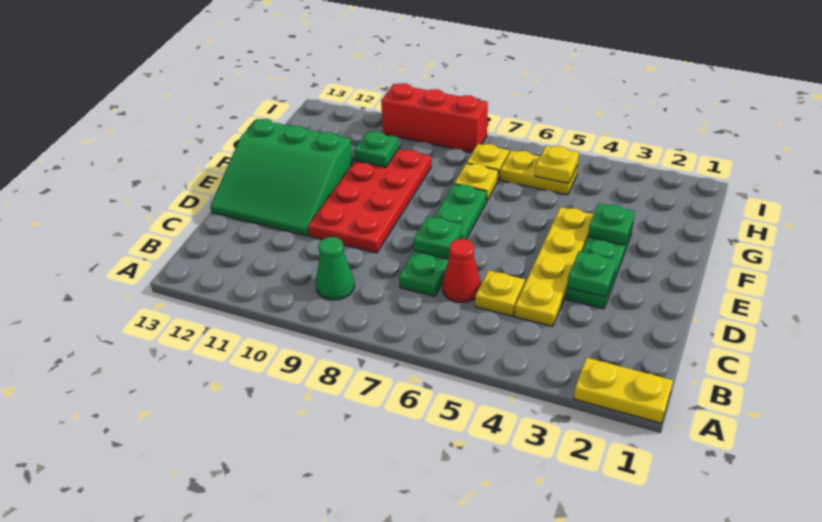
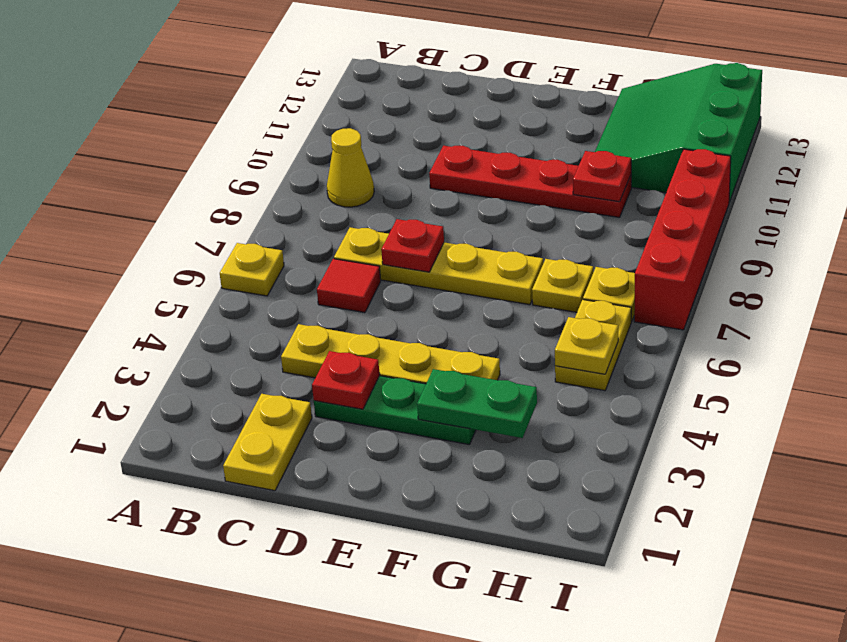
yellow 1x2 plate [574,358,673,423] -> yellow 1x2 plate moved to [223,394,312,491]
green 1x1 cone [316,237,354,300] -> yellow 1x1 cone [327,128,374,207]
yellow 1x1 plate [475,270,525,316] -> yellow 1x1 plate moved to [220,243,284,296]
red 1x1 cone [442,239,481,303] -> red 1x1 tile [317,259,381,313]
green 1x4 plate [399,184,487,296] -> yellow 1x4 plate [334,227,543,305]
green 1x1 plate [567,251,617,297] -> red 1x1 plate [312,351,380,409]
green 1x1 plate [413,216,462,259] -> red 1x1 plate [381,219,444,272]
red 2x4 plate [308,149,431,253] -> red 1x4 plate [429,146,631,217]
green 3x3 slope [210,119,353,236] -> green 3x3 slope moved to [595,63,762,202]
green 1x1 plate [588,203,635,245] -> green 1x2 plate [417,369,537,438]
green 1x1 plate [354,131,399,167] -> red 1x1 plate [573,151,631,202]
red 1x3 brick [381,83,488,152] -> red 1x4 brick [634,149,731,330]

